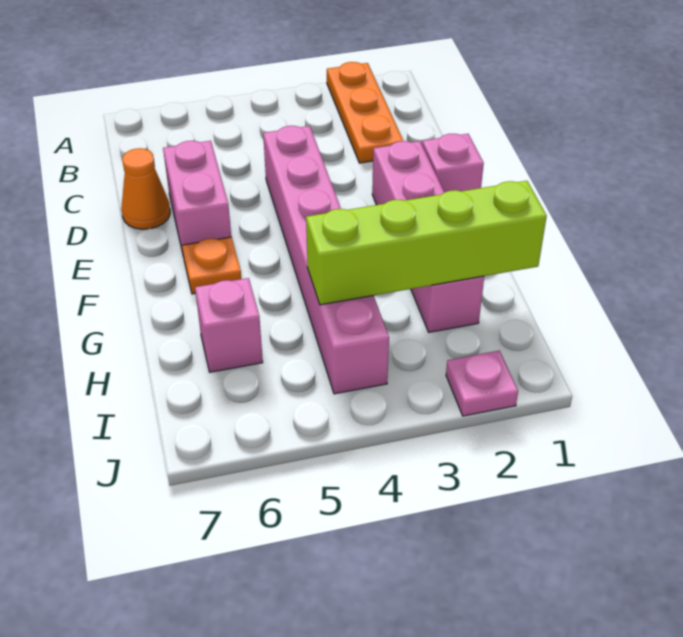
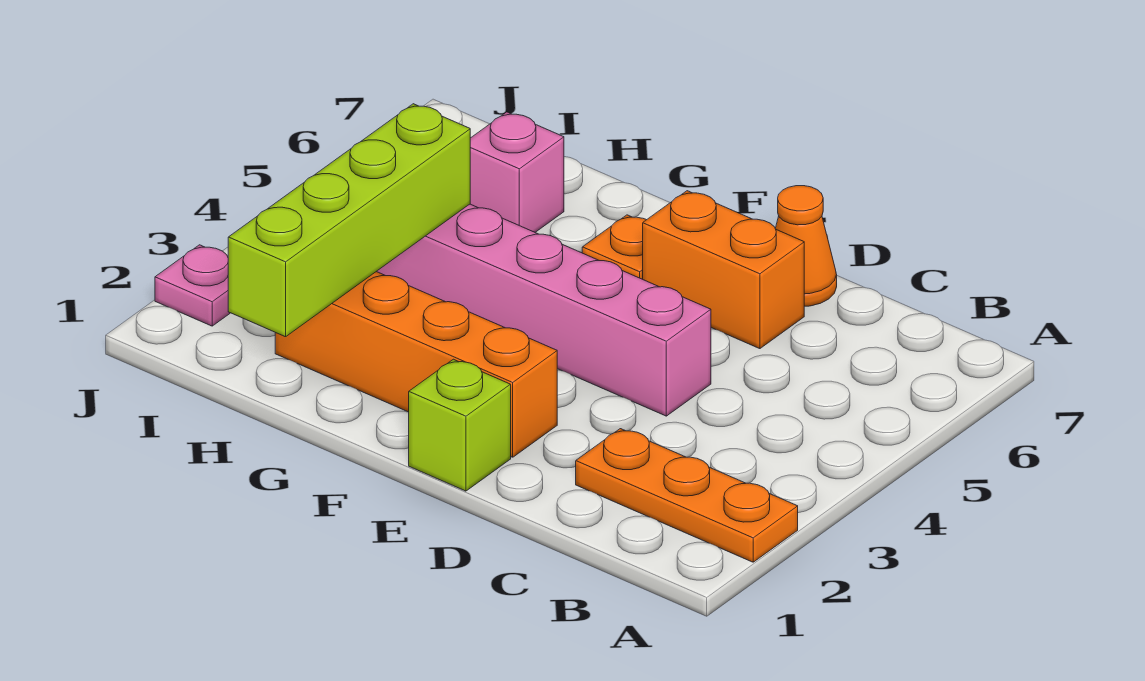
pink 1x2 brick [163,141,231,253] -> orange 1x2 brick [643,191,804,349]
pink 1x1 brick [422,134,484,192] -> lime 1x1 brick [409,359,511,491]
pink 1x4 brick [372,141,484,332] -> orange 1x4 brick [275,272,557,457]

